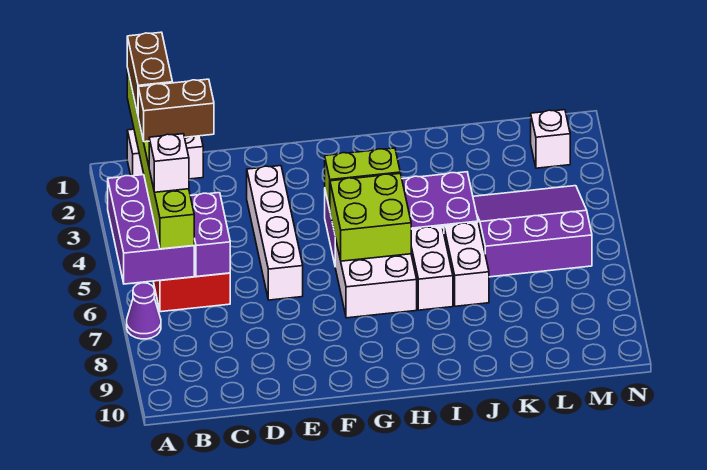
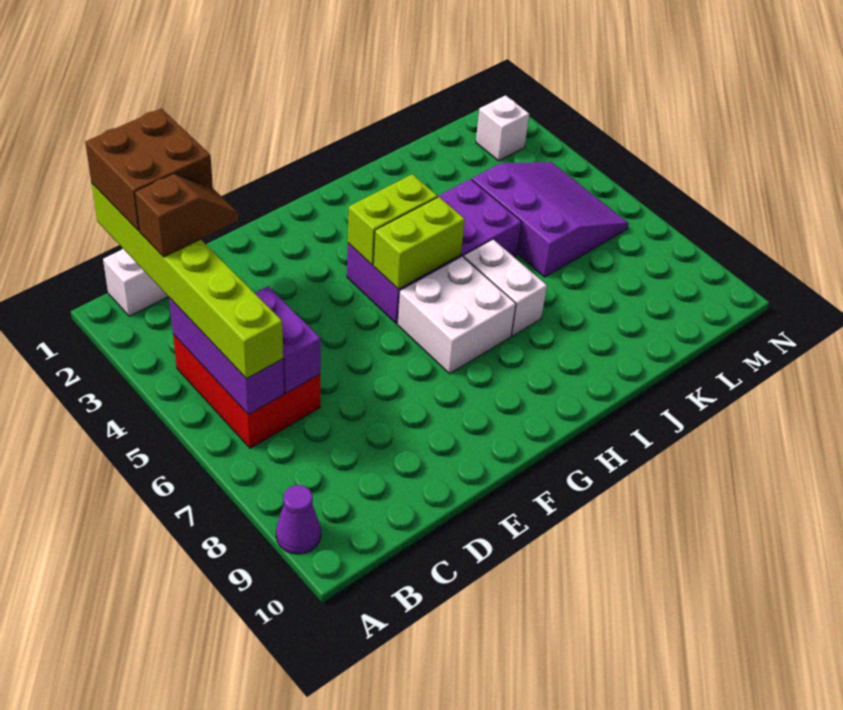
purple 2x3 brick [108,175,194,284] -> purple 1x3 brick [169,298,284,415]
purple 1x1 cone [127,283,161,339] -> purple 1x1 cone moved to [276,485,321,554]
brown 1x2 brick [127,32,173,114] -> brown 2x2 brick [85,109,213,231]
brown 1x2 brick [138,79,214,142] -> brown 1x2 slope [135,174,239,257]
white 1x1 brick [149,134,189,192] -> none
white 1x4 brick [247,166,303,300] -> none
lime 2x2 brick [330,173,411,261] -> lime 1x2 brick [373,197,465,289]
white 1x2 brick [444,223,489,306] -> none
purple 3x3 slope [473,186,592,277] -> purple 3x3 slope turned to [472,162,629,277]

